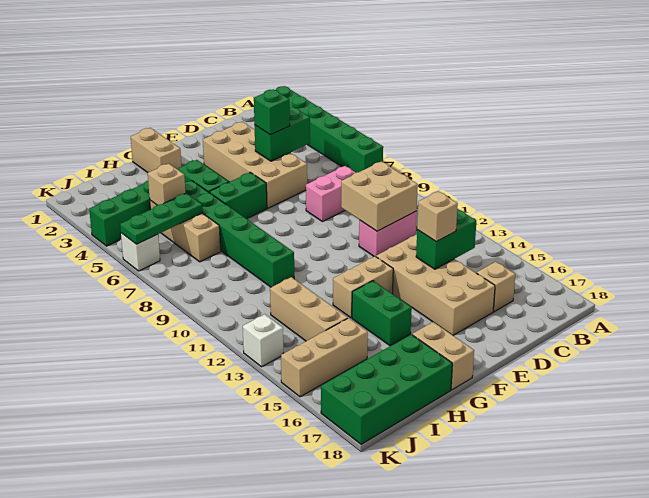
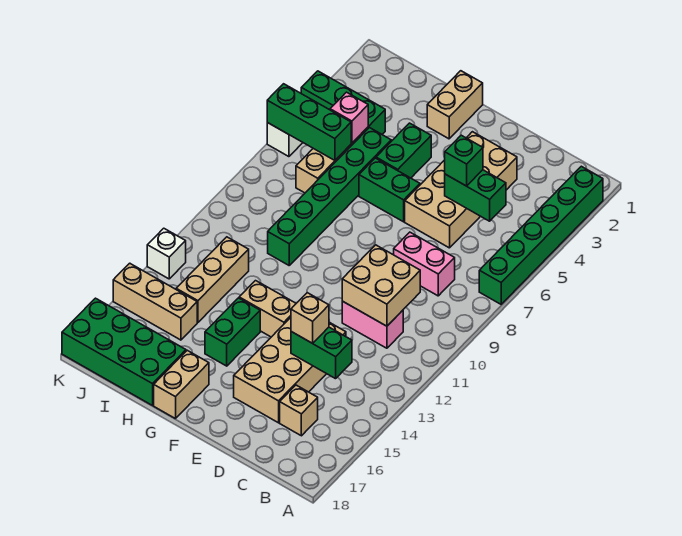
tan 1x1 brick [148,163,185,205] -> pink 1x1 brick [330,92,368,143]
green 1x3 plate [120,193,202,244] -> green 1x3 brick [267,84,351,160]

